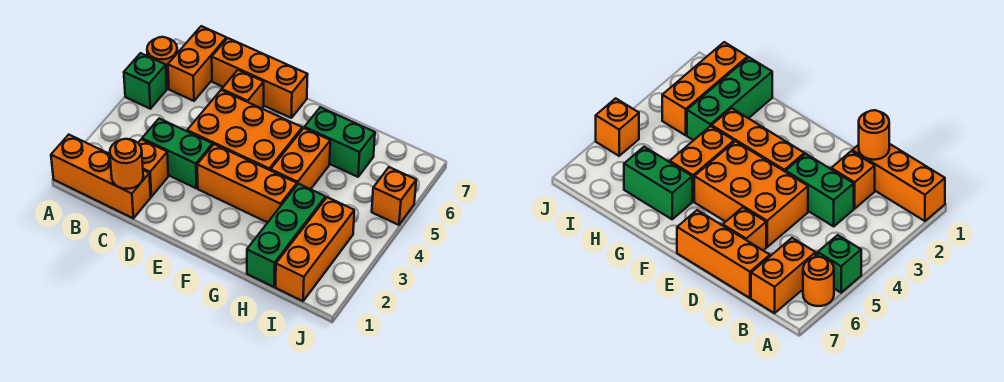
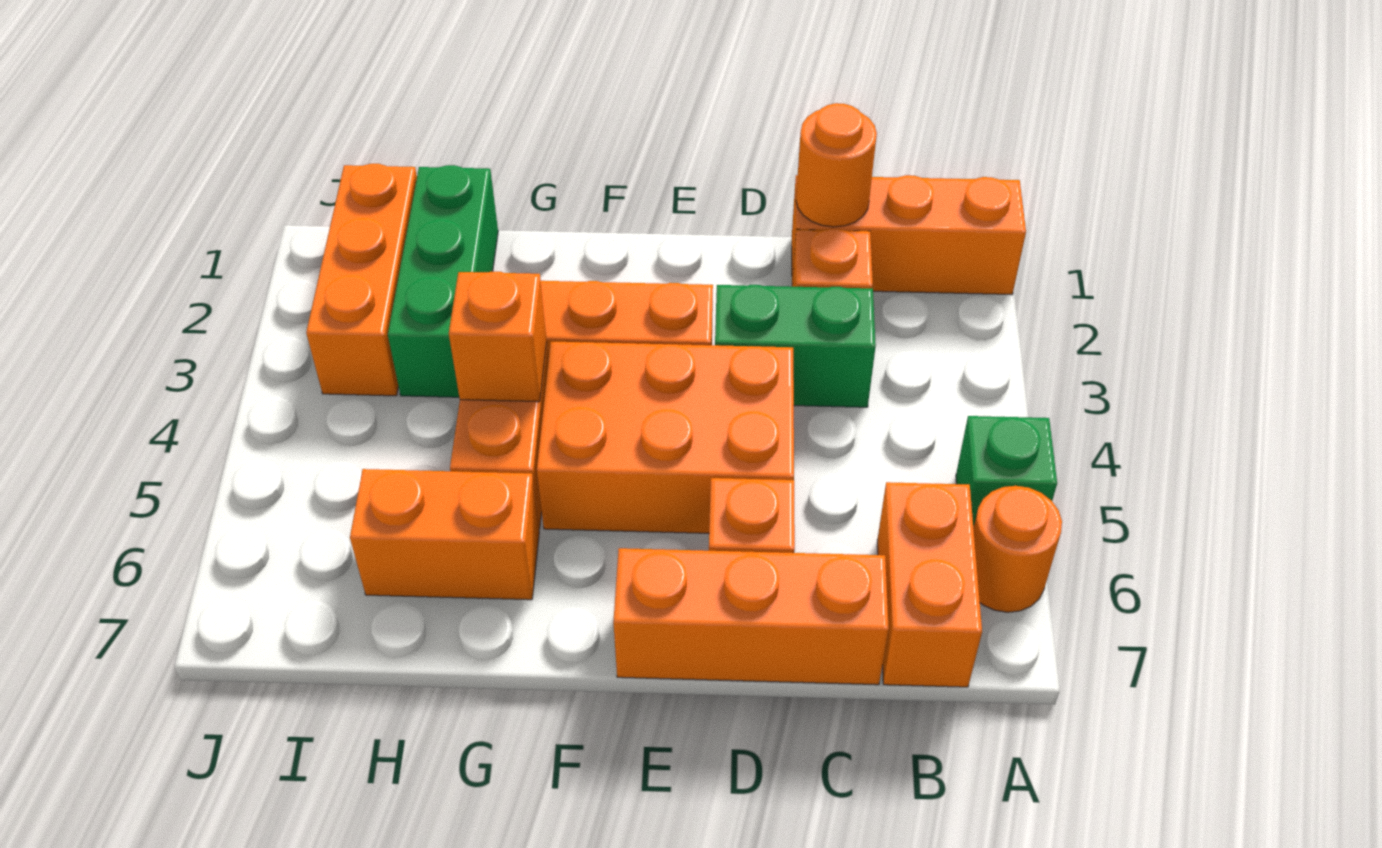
green 1x2 brick [304,107,375,177] -> orange 1x2 brick [350,469,539,600]
orange 1x1 brick [372,167,416,225] -> orange 1x1 brick moved to [449,272,547,402]

